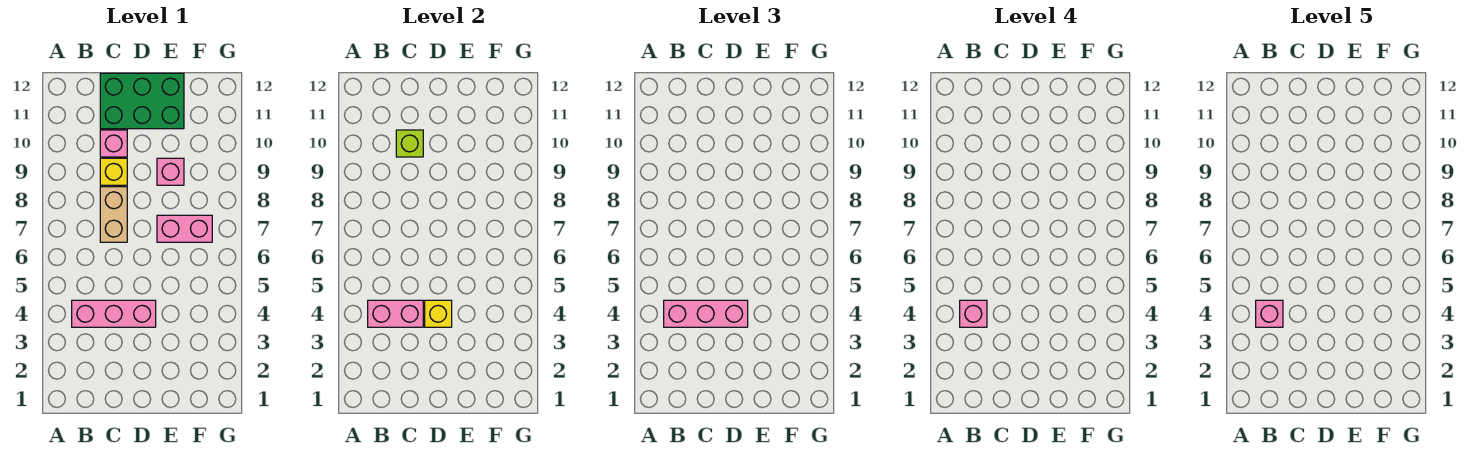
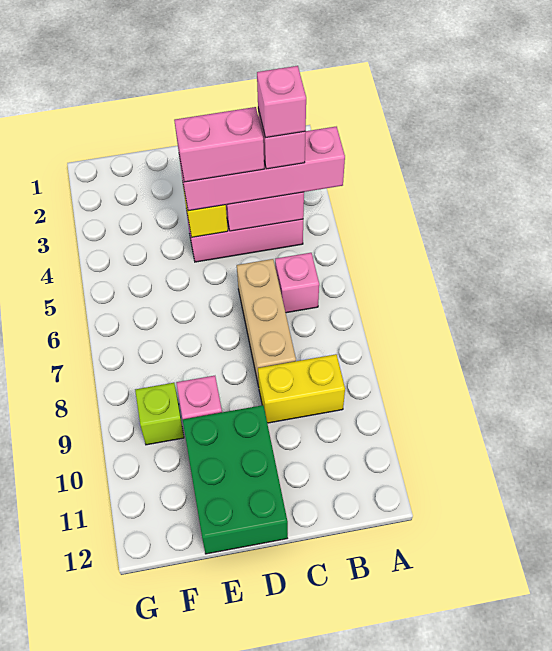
pink 1x3 brick [664,300,748,327] -> pink 1x4 brick [179,127,345,211]
tan 1x2 brick [100,187,127,242] -> tan 1x3 brick [237,259,296,387]
yellow 1x1 brick [100,158,127,185] -> yellow 1x2 brick [258,354,345,423]
pink 1x1 brick [100,130,127,157] -> pink 1x1 brick moved to [275,253,319,313]
lime 1x1 brick [396,130,423,157] -> lime 1x1 brick moved to [135,383,184,445]
green 2x3 brick [100,73,184,129] -> green 2x3 brick turned to [183,405,288,554]
pink 1x2 brick [157,215,212,242] -> pink 1x2 brick moved to [174,107,264,182]

